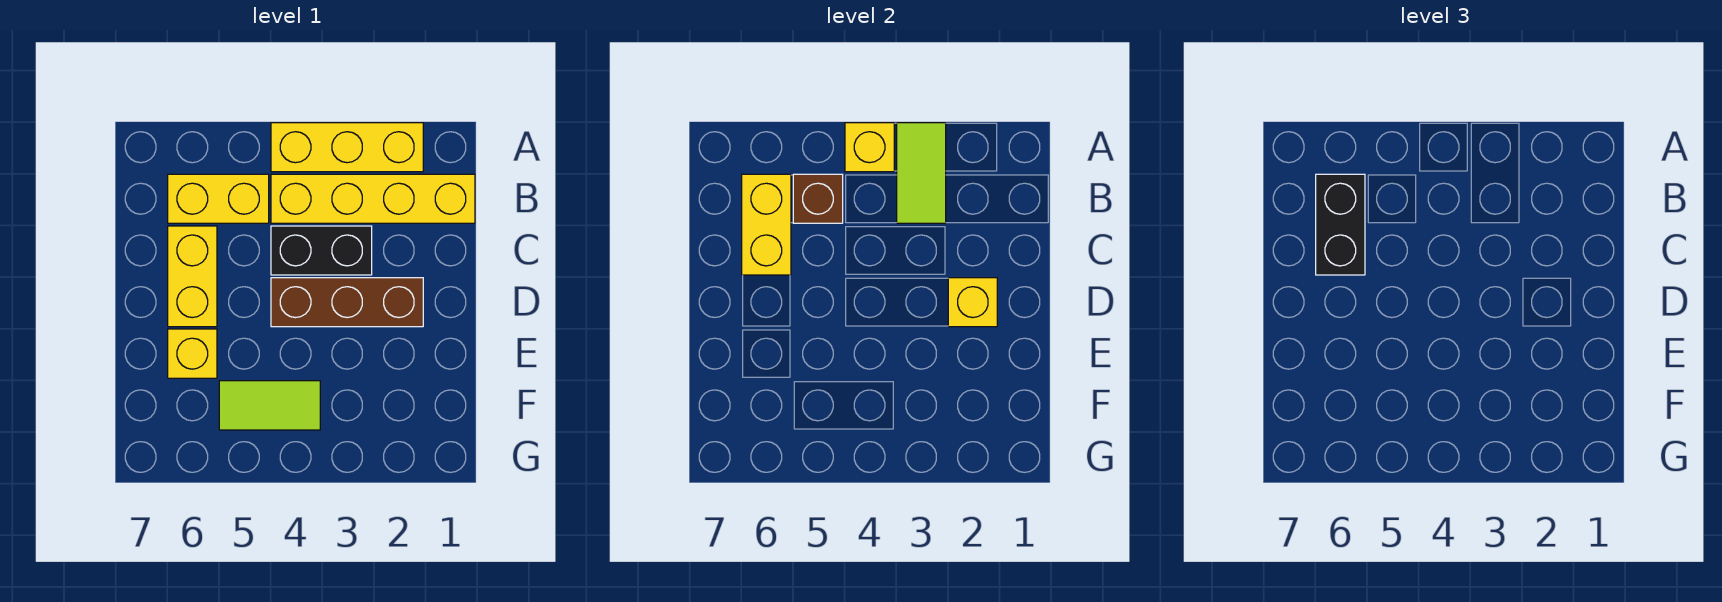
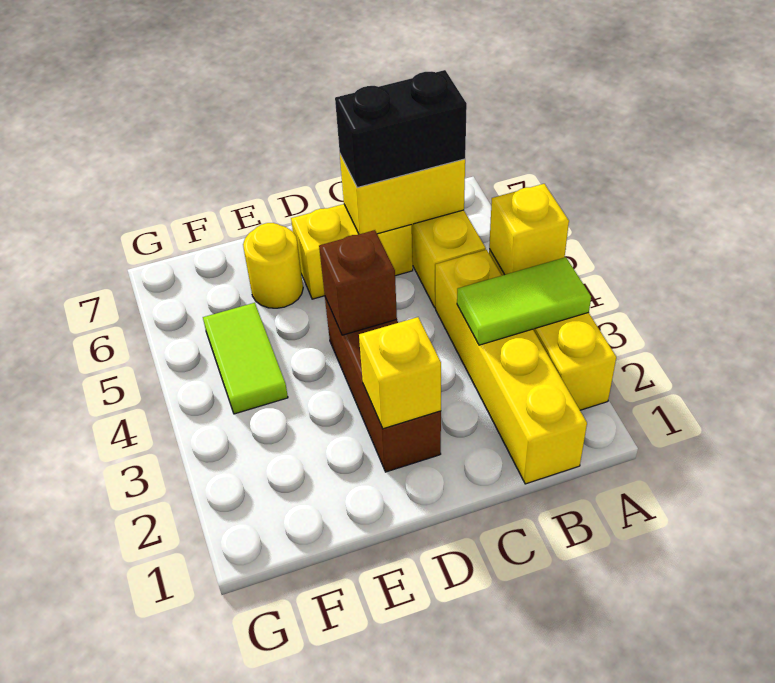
brown 1x1 brick [793,174,843,223] -> brown 1x1 brick moved to [319,230,397,335]
black 1x2 brick [271,226,372,275] -> none
yellow 1x1 brick [168,329,217,378] -> yellow 1x1 round brick [243,223,303,308]

